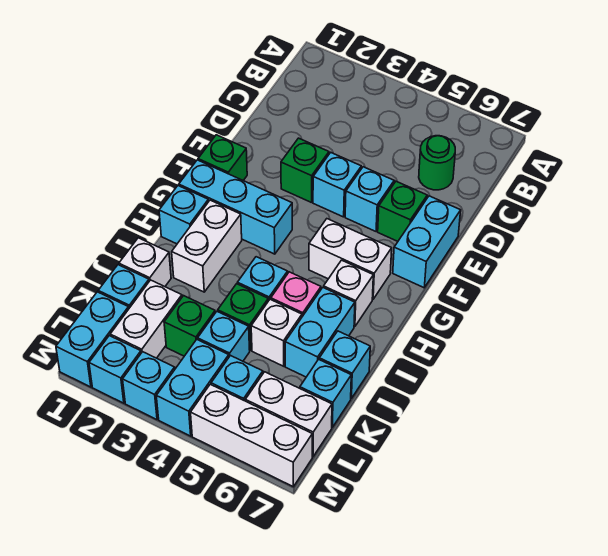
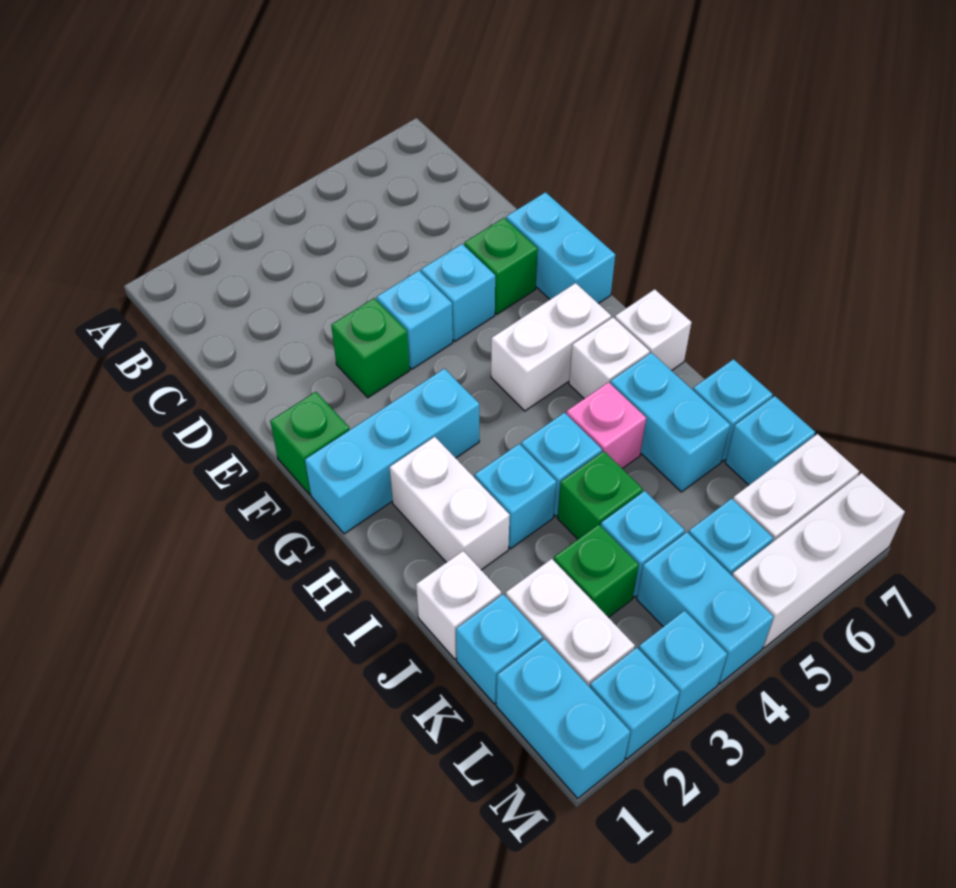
green 1x1 round brick [419,136,455,190] -> none
cyan 1x1 brick [159,186,209,244] -> cyan 1x1 brick moved to [475,444,556,549]
white 1x1 brick [251,299,302,366] -> white 1x1 brick moved to [615,289,691,371]

